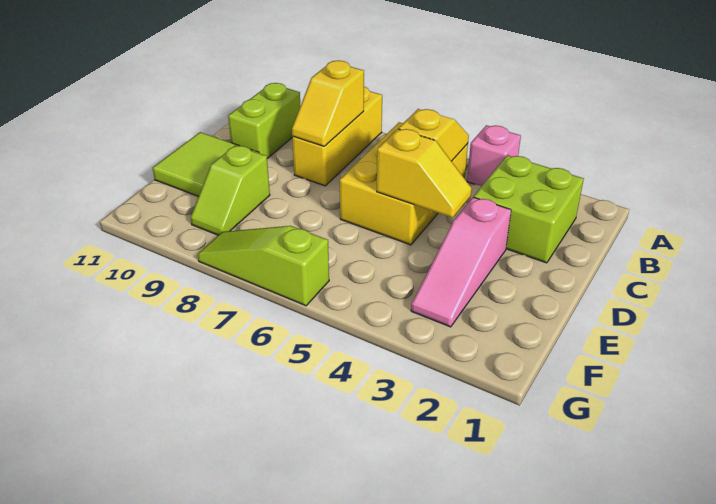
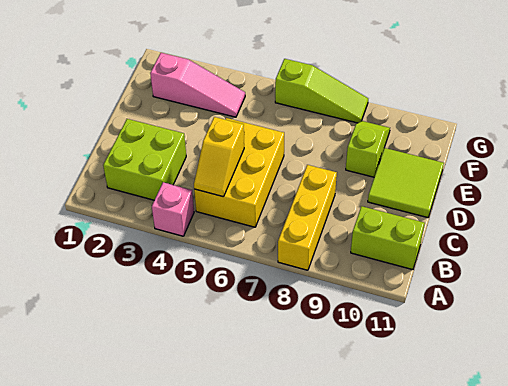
yellow 1x2 slope [292,60,364,146] -> none
lime 1x2 brick [228,83,301,159] -> lime 1x2 brick turned to [351,206,425,270]
pink 1x3 slope [411,197,511,327] -> pink 1x3 slope turned to [150,53,245,117]
yellow 1x2 slope [377,129,472,218] -> none

